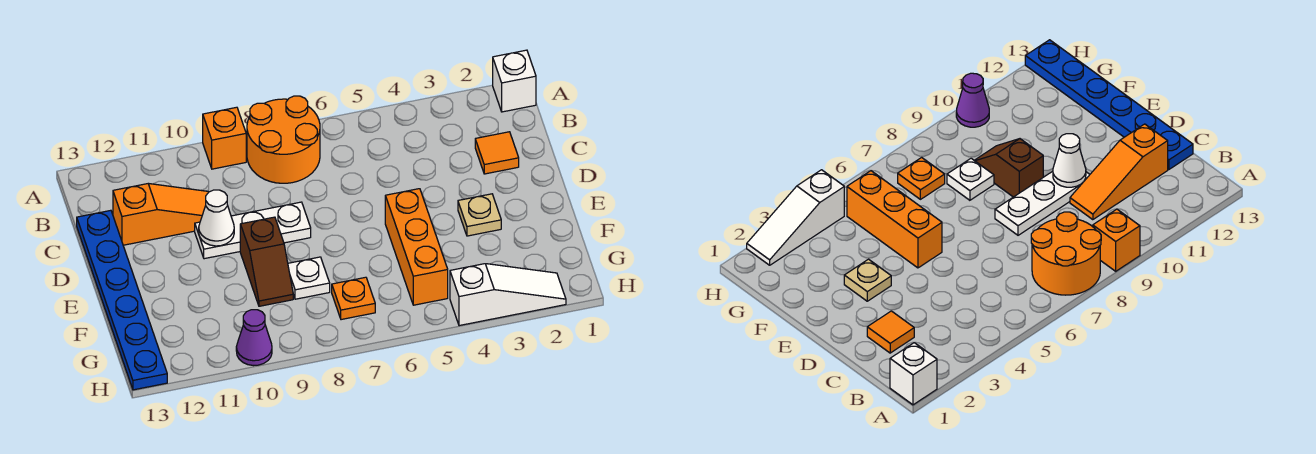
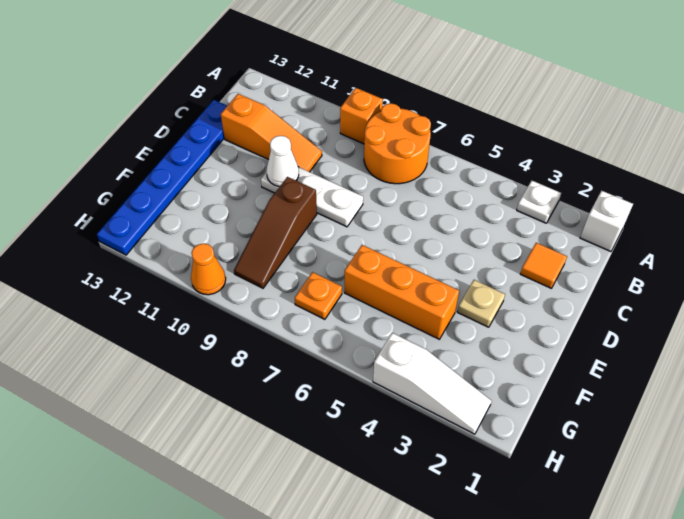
orange 1x3 brick [385,189,448,305] -> orange 1x3 brick turned to [345,245,459,339]
brown 1x2 slope [240,217,293,306] -> brown 1x3 slope [234,177,317,288]
white 1x1 plate [288,257,330,299] -> white 1x1 plate moved to [517,181,561,223]
purple 1x1 cone [236,310,272,366] -> orange 1x1 cone [191,243,226,295]

